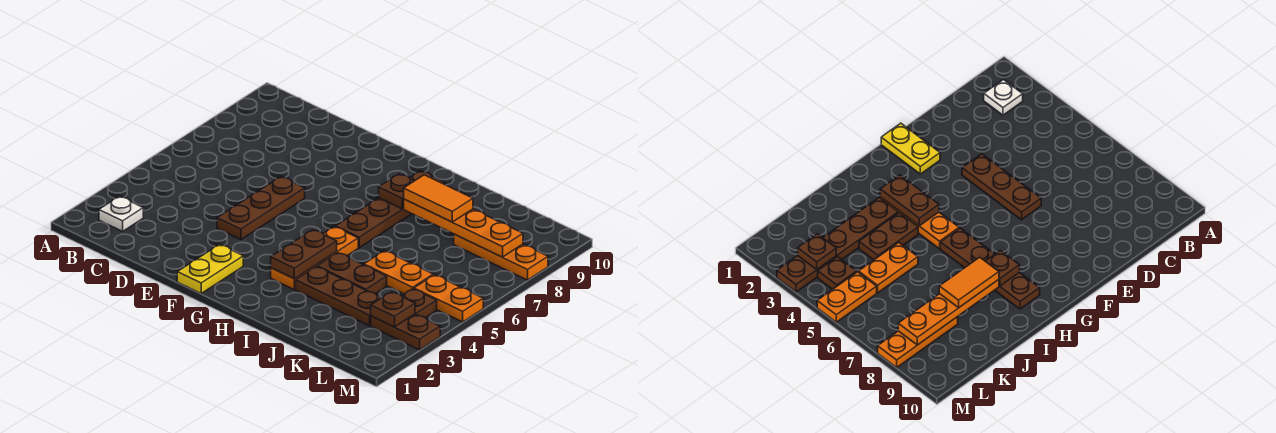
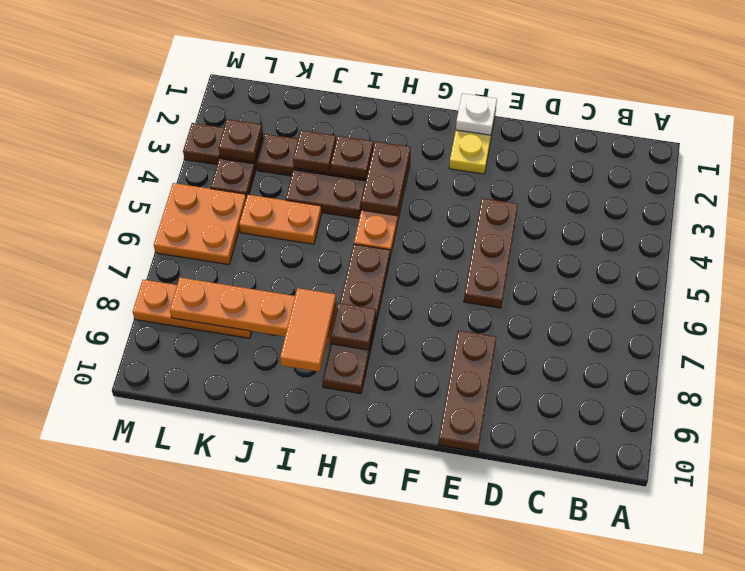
white 1x1 plate [99,196,143,231] -> white 1x1 plate moved to [456,93,497,135]
none -> brown 1x3 plate [438,330,496,452]
none -> brown 1x1 plate [331,136,373,179]
orange 1x2 tile [404,175,473,222] -> orange 1x2 tile turned to [280,288,336,372]
none -> brown 1x1 plate [293,130,336,173]
orange 1x2 plate [414,275,483,322] -> orange 2x2 plate [154,183,246,265]

